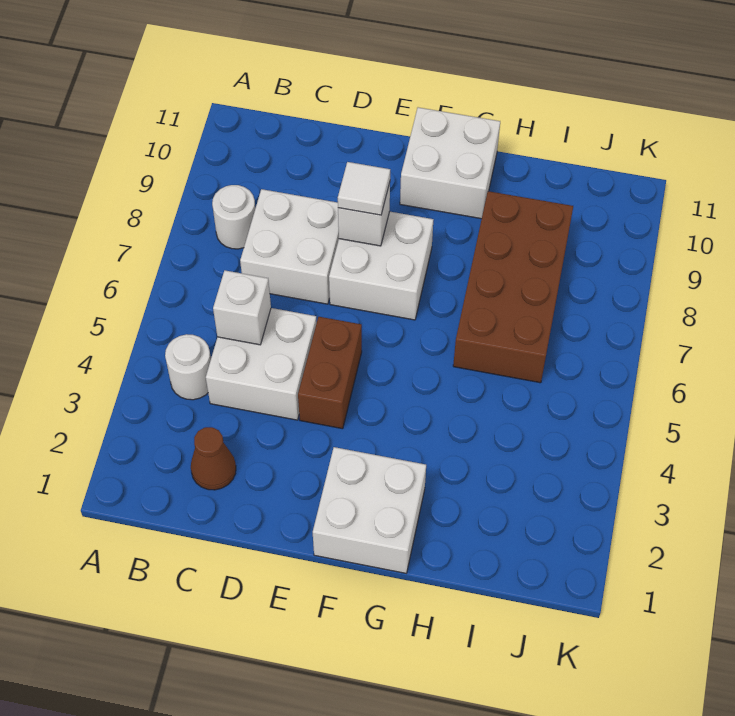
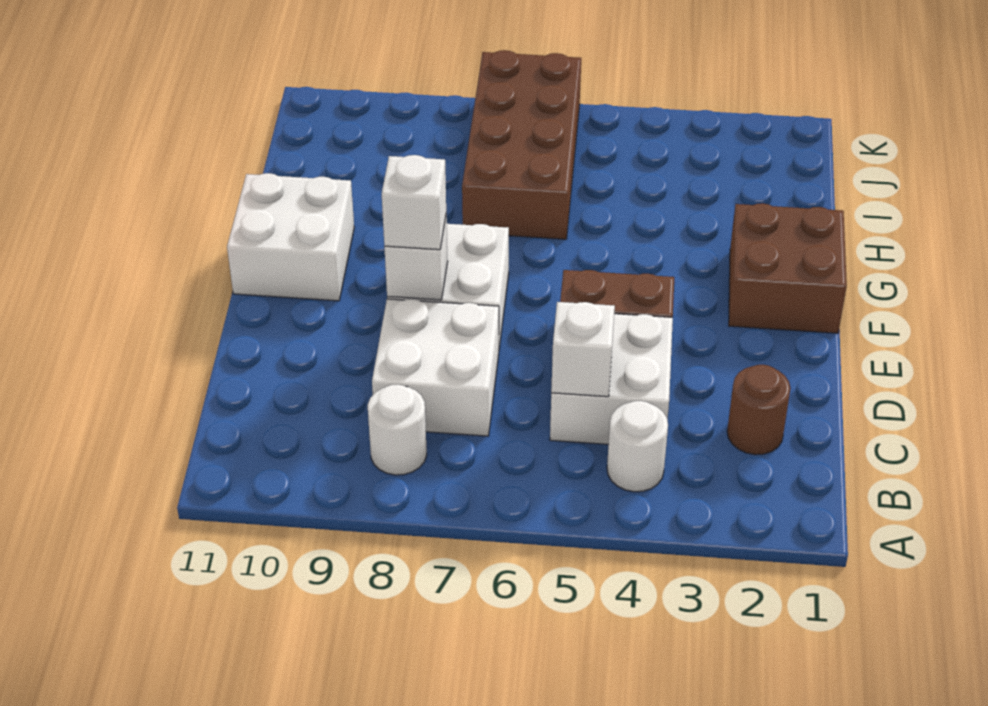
brown 1x1 cone [191,427,236,490] -> brown 1x1 round brick [727,365,791,455]
white 1x1 tile [338,162,390,215] -> white 1x1 brick [382,155,446,250]
white 2x2 brick [313,447,426,573] -> brown 2x2 brick [729,203,847,333]
brown 2x4 brick [453,191,573,383] -> brown 2x4 brick turned to [462,50,581,239]

